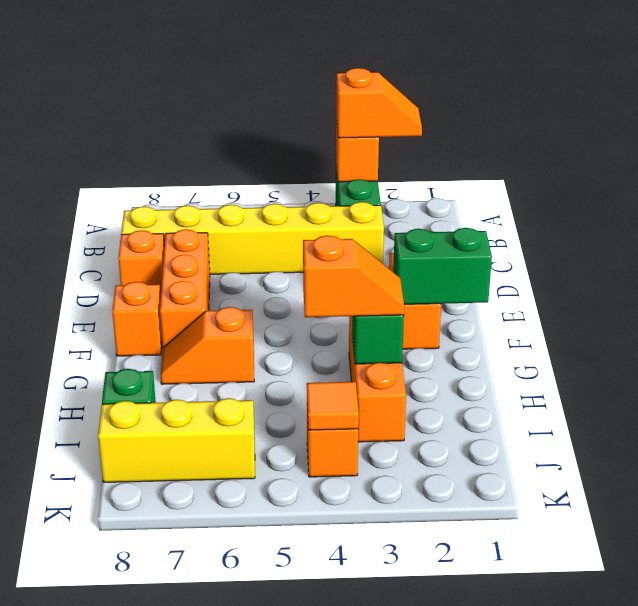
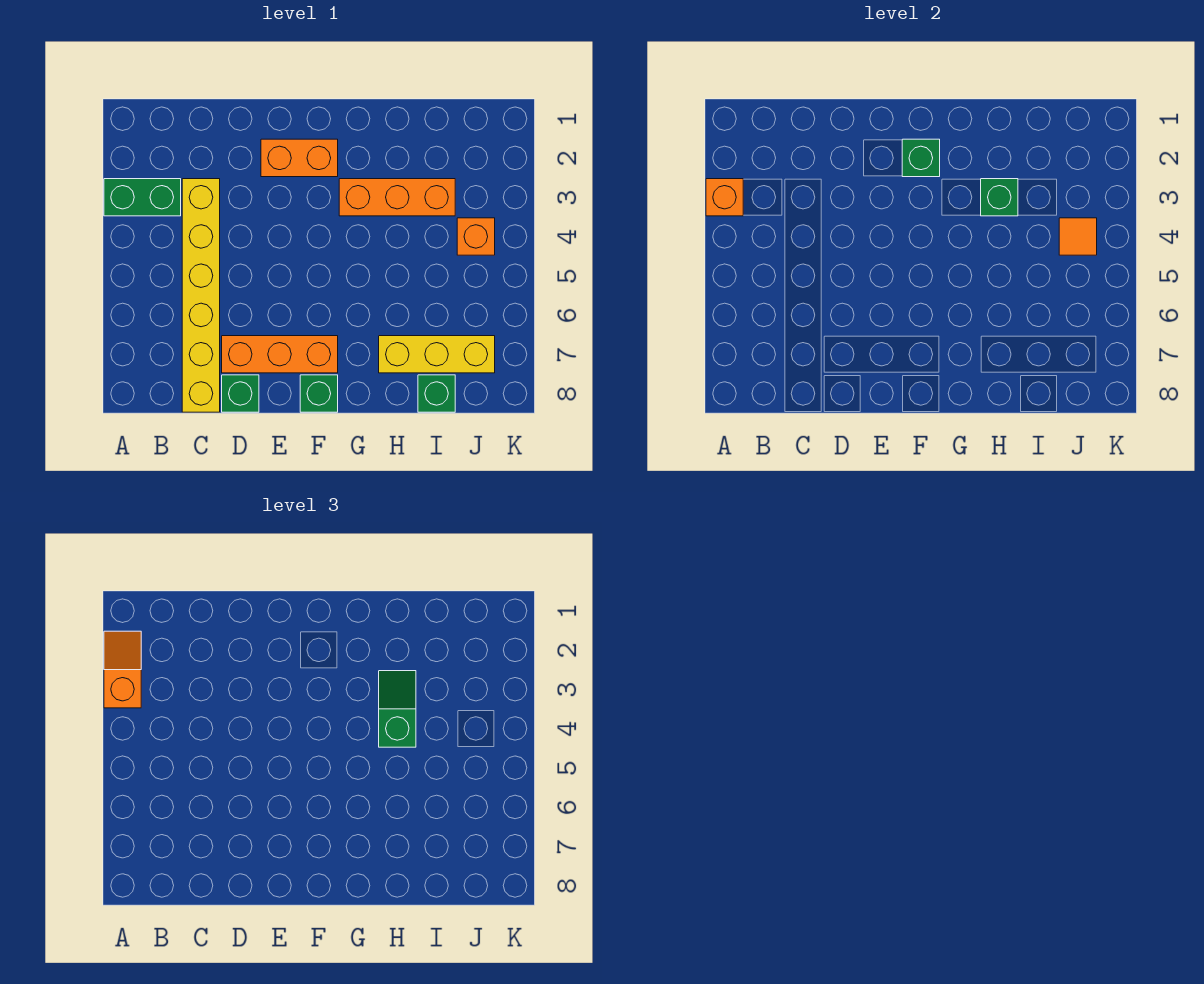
orange 1x1 brick [118,230,164,297] -> green 1x1 brick [222,375,259,412]
green 1x2 brick [393,228,492,304] -> green 1x1 brick [902,139,940,177]
orange 1x1 brick [112,282,162,356] -> green 1x1 brick [300,375,338,412]
orange 1x2 slope [161,307,254,384] -> none
orange 1x2 slope [303,236,404,317] -> green 1x2 slope [379,671,416,747]
yellow 1x3 brick [98,398,255,482] -> yellow 1x3 brick turned to [379,336,495,373]

